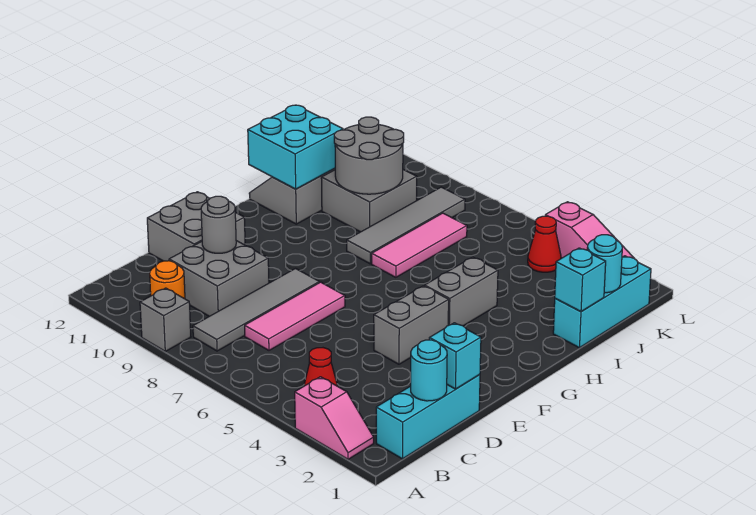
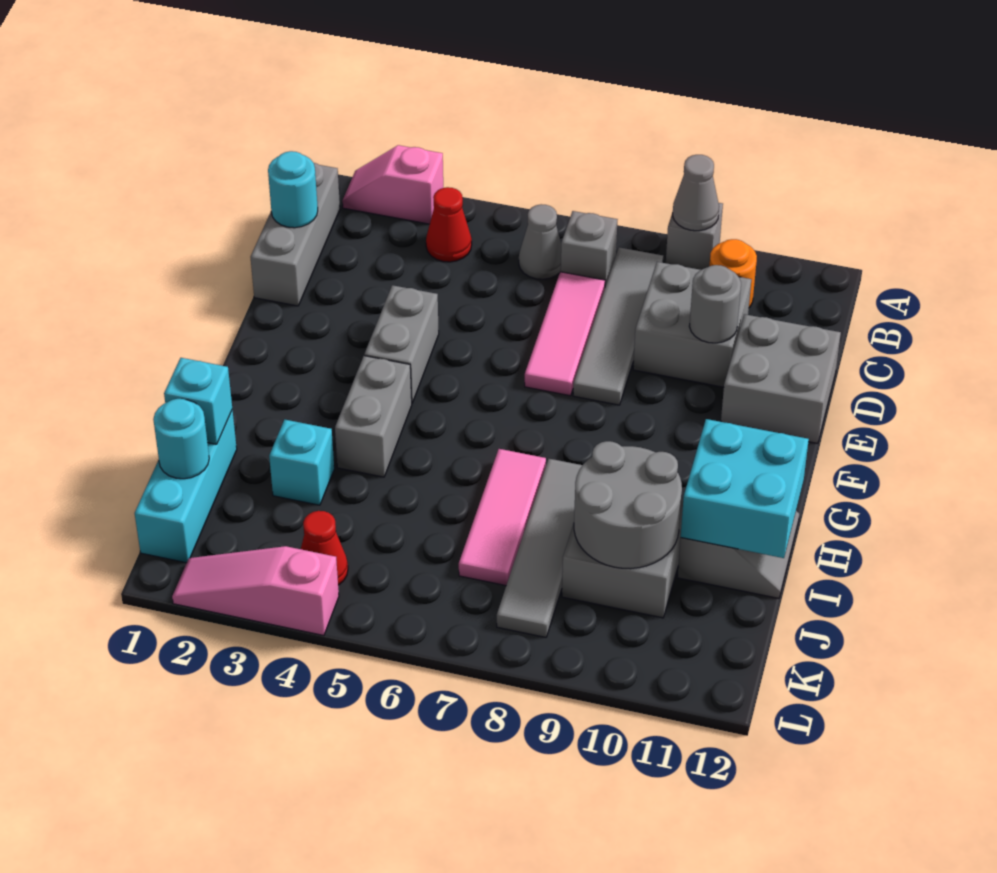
none -> grey 1x1 cone [673,155,719,231]
cyan 1x3 brick [376,375,480,459] -> grey 1x3 brick [251,163,340,306]
none -> grey 1x1 cone [519,204,561,279]
none -> grey 1x1 brick [561,211,618,286]
cyan 1x1 brick [429,323,481,389] -> cyan 1x1 brick moved to [269,419,334,505]

